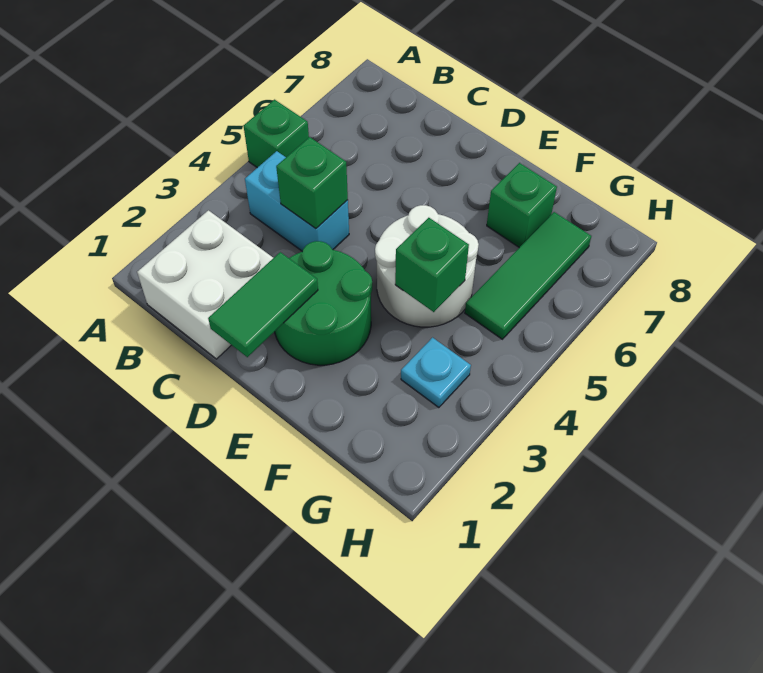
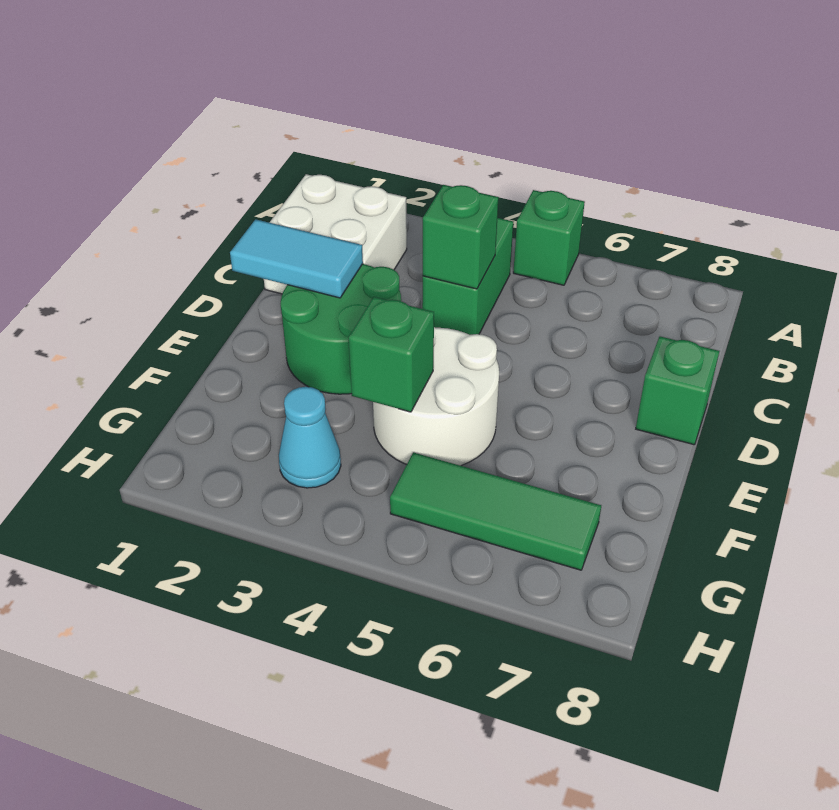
cyan 1x2 brick [245,151,349,251] -> green 1x2 brick [422,218,513,335]
green 1x2 tile [208,252,318,357] -> cyan 1x2 tile [230,219,363,298]
green 1x1 brick [487,163,557,247] -> green 1x1 brick moved to [636,336,719,445]
cyan 1x1 plate [401,338,471,408] -> cyan 1x1 cone [279,387,341,488]

